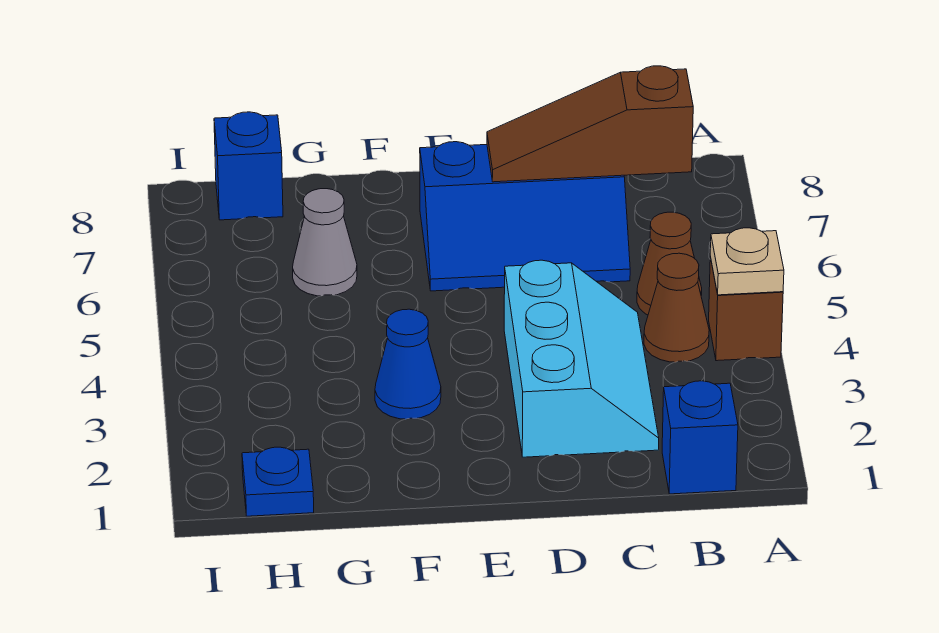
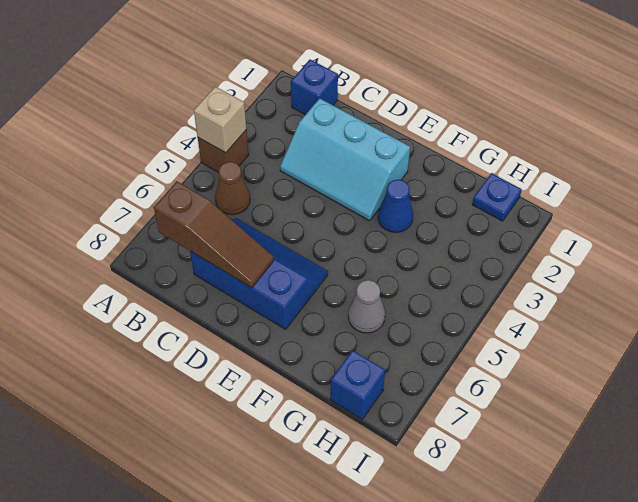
tan 1x1 plate [710,228,784,295] -> tan 1x1 brick [194,87,246,153]
brown 1x1 cone [644,253,709,362] -> none
cyan 2x3 slope [504,260,659,457] -> cyan 2x3 slope turned to [280,98,410,221]

